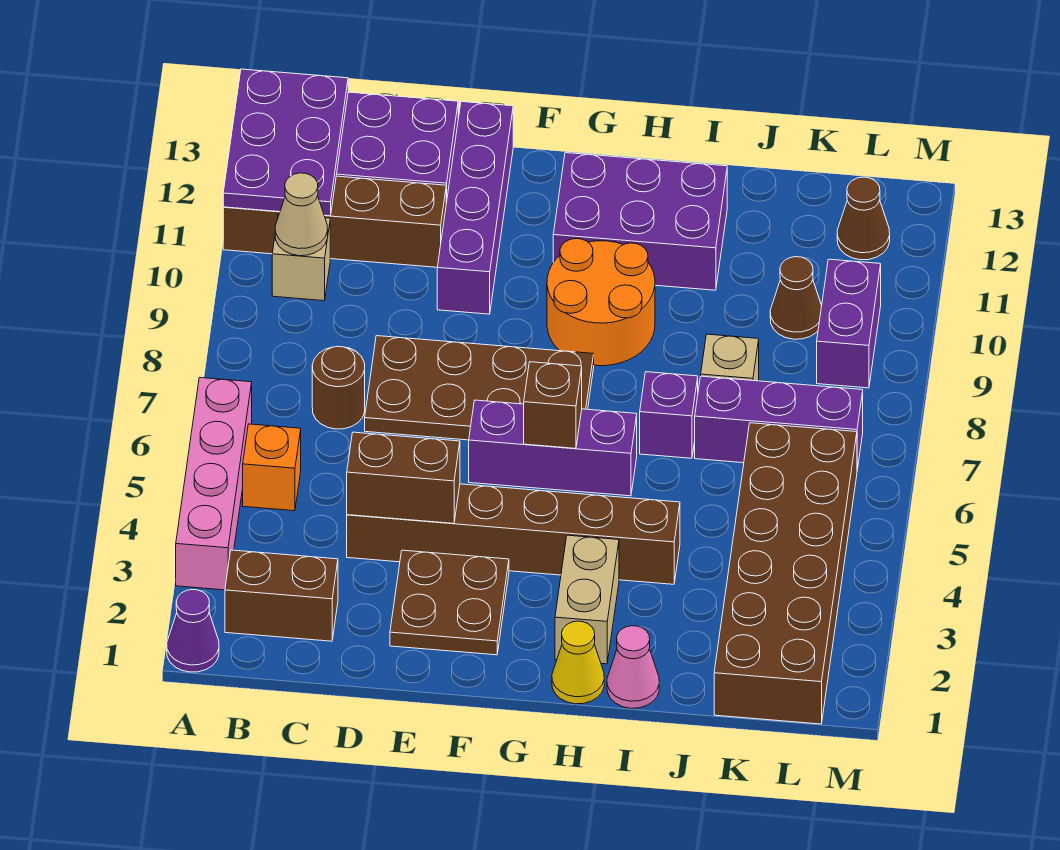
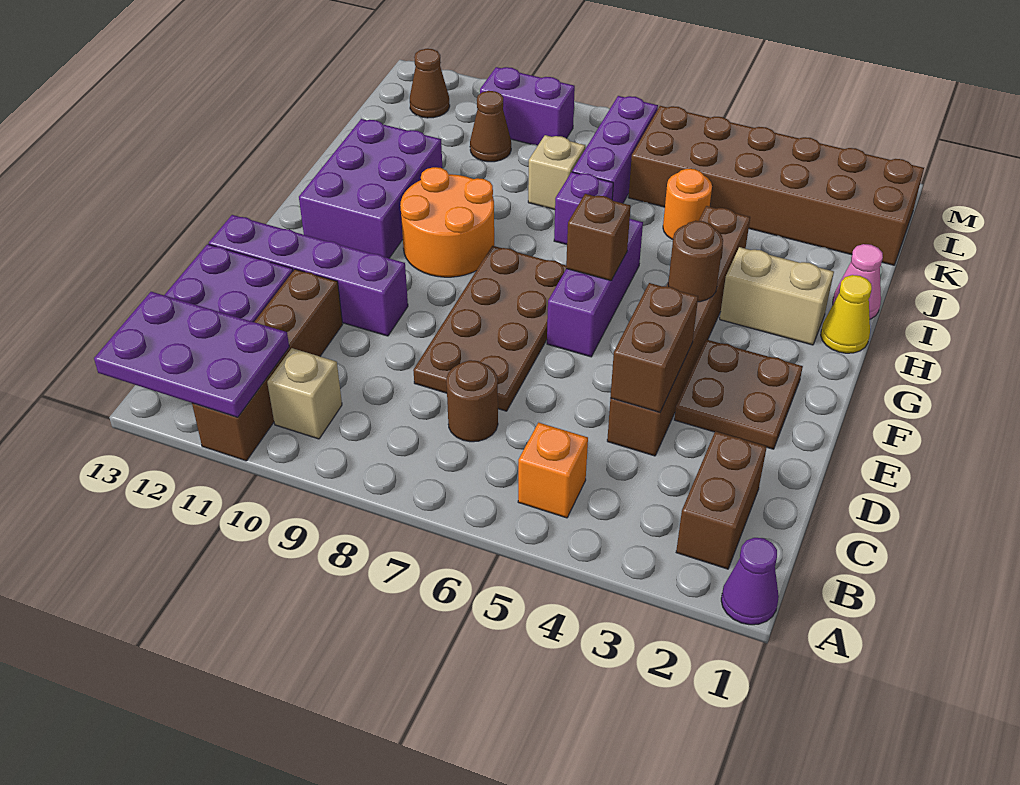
pink 1x4 brick [176,378,252,590] -> none
tan 1x1 cone [275,173,328,256] -> none
none -> brown 1x1 round brick [668,221,723,302]
none -> orange 1x1 round brick [663,169,712,240]

